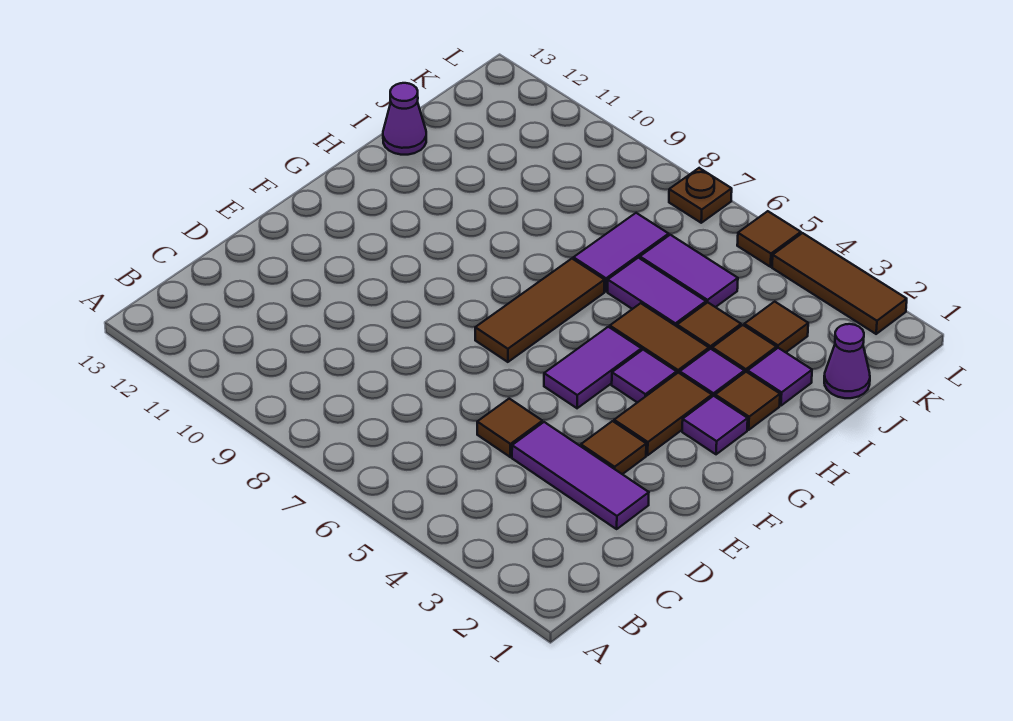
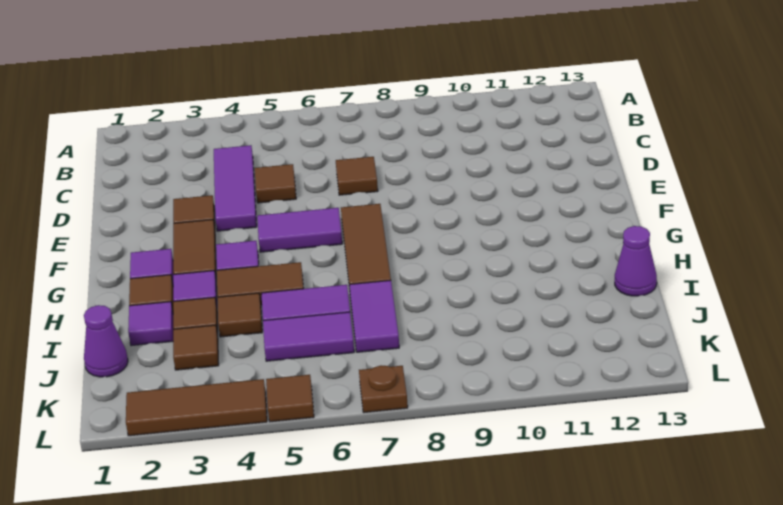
purple 1x3 tile [512,422,649,529] -> purple 1x3 tile turned to [214,145,257,231]
none -> brown 1x1 tile [336,157,378,195]
purple 1x2 tile [544,327,641,408] -> purple 1x2 tile turned to [257,208,342,252]

